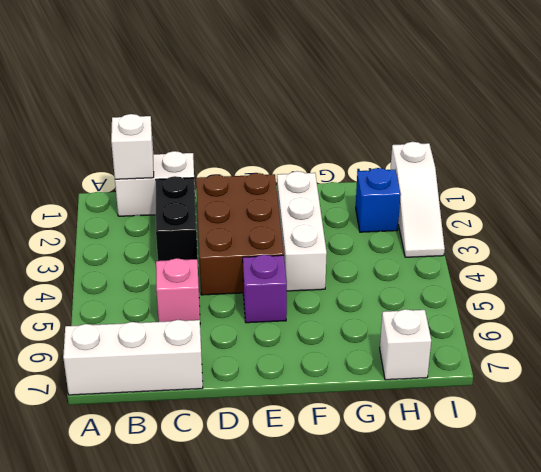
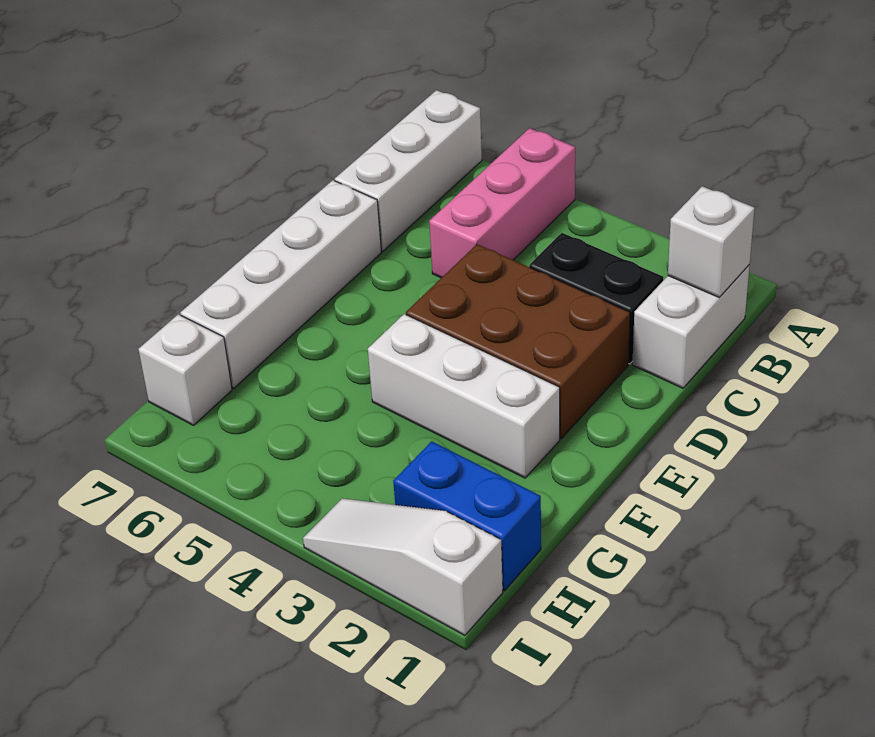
pink 1x1 brick [156,258,200,322] -> pink 1x3 brick [429,128,575,278]
none -> white 1x4 brick [180,180,382,388]
purple 1x1 brick [243,255,287,323] -> none
blue 1x1 brick [356,168,401,232] -> blue 1x2 brick [393,441,541,590]

